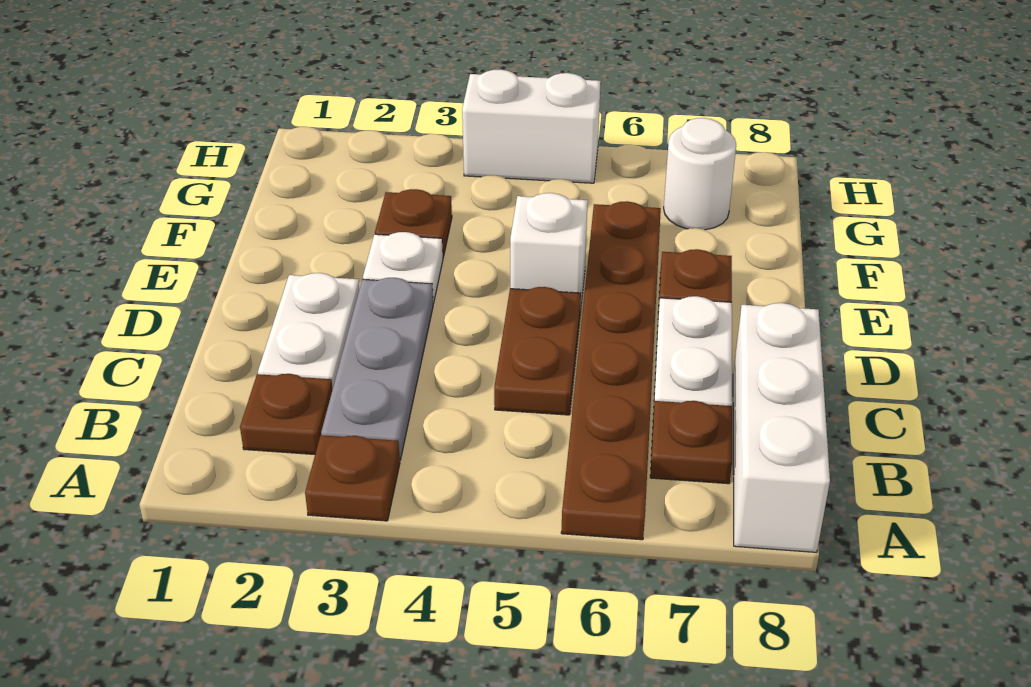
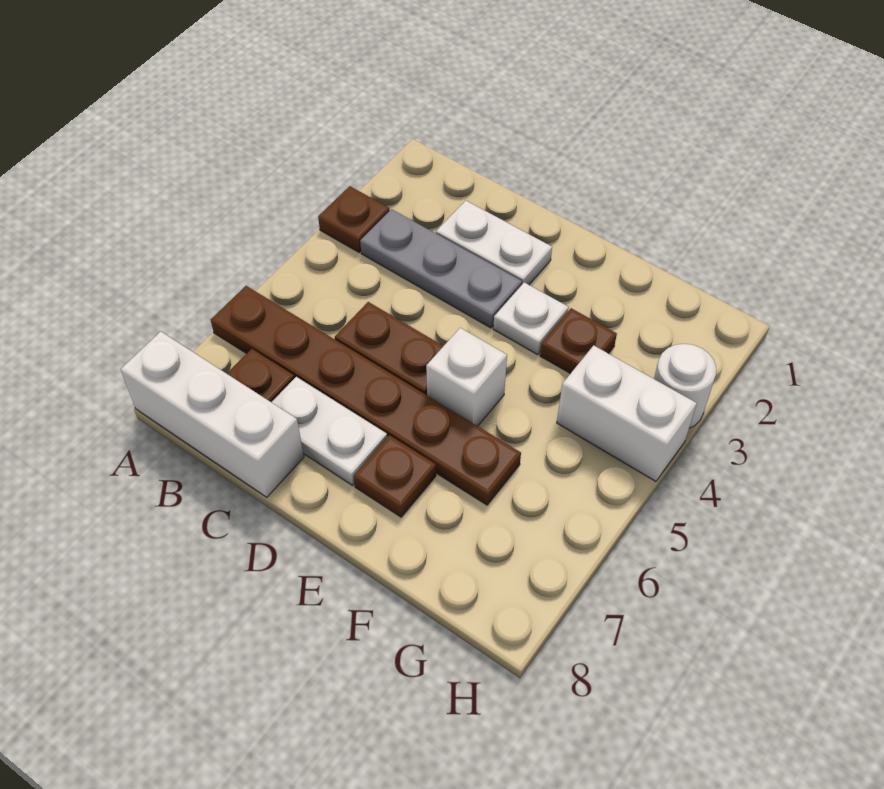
brown 1x1 plate [240,374,333,454] -> none
white 1x1 round brick [664,118,736,230] -> white 1x1 round brick moved to [654,344,716,428]
white 1x2 brick [462,69,601,183] -> white 1x2 brick turned to [557,345,697,481]

